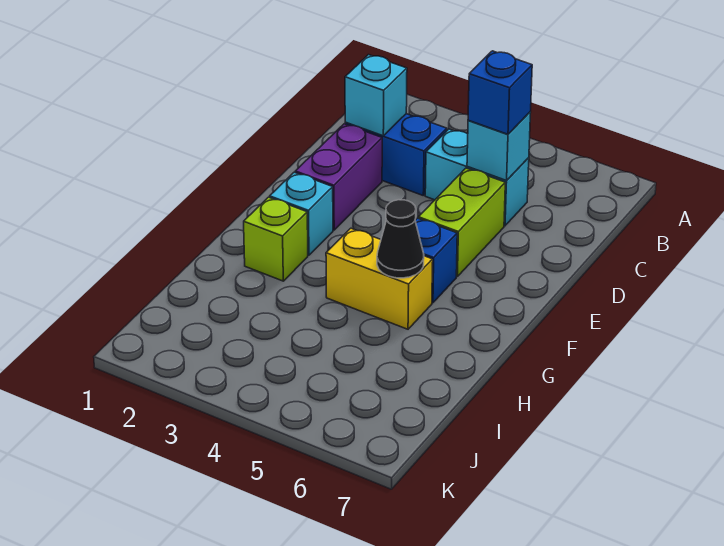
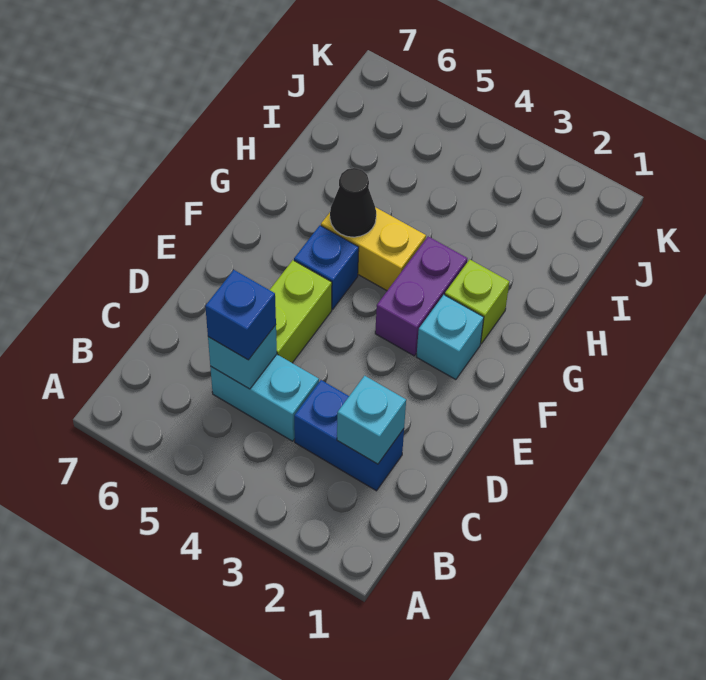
purple 1x2 brick [295,124,382,230] -> purple 1x2 brick moved to [375,236,467,356]

